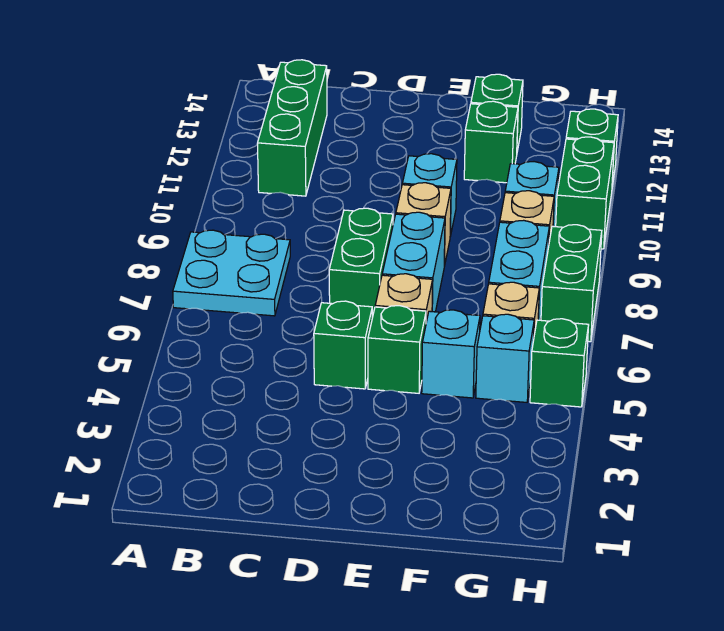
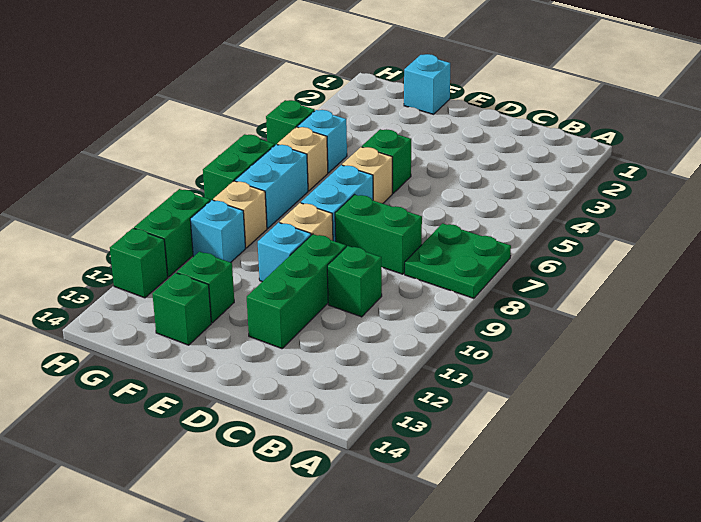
cyan 2x2 plate [173,230,290,316] -> green 2x2 plate [405,223,511,298]
green 1x3 brick [258,60,327,196] -> green 1x3 brick moved to [247,234,346,349]
green 1x1 brick [314,301,372,389] -> green 1x1 brick moved to [327,246,382,317]
green 1x2 brick [329,208,393,318] -> green 1x2 brick turned to [335,195,422,274]
cyan 1x1 brick [422,310,480,398] -> cyan 1x1 brick moved to [404,54,450,114]

